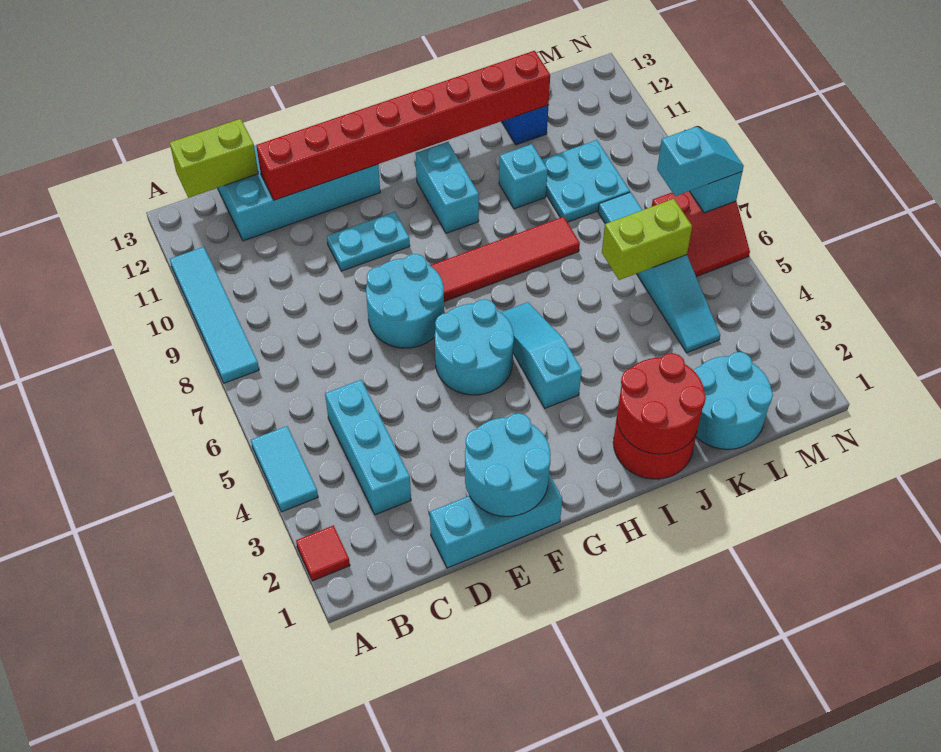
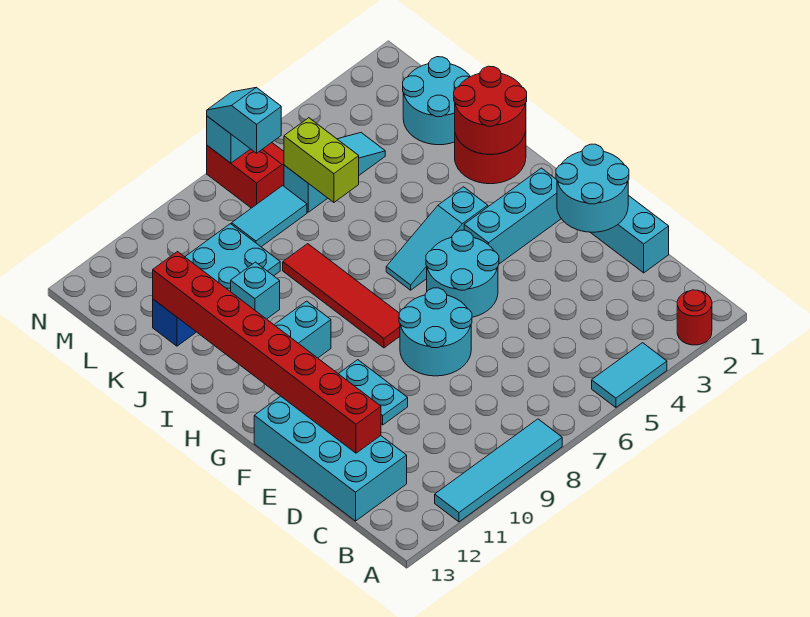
red 1x1 tile [296,525,350,581] -> red 1x1 round brick [677,290,712,345]
lime 1x2 brick [170,119,258,198] -> none
cyan 1x3 brick [325,380,411,515] -> cyan 1x3 brick moved to [464,168,561,264]

